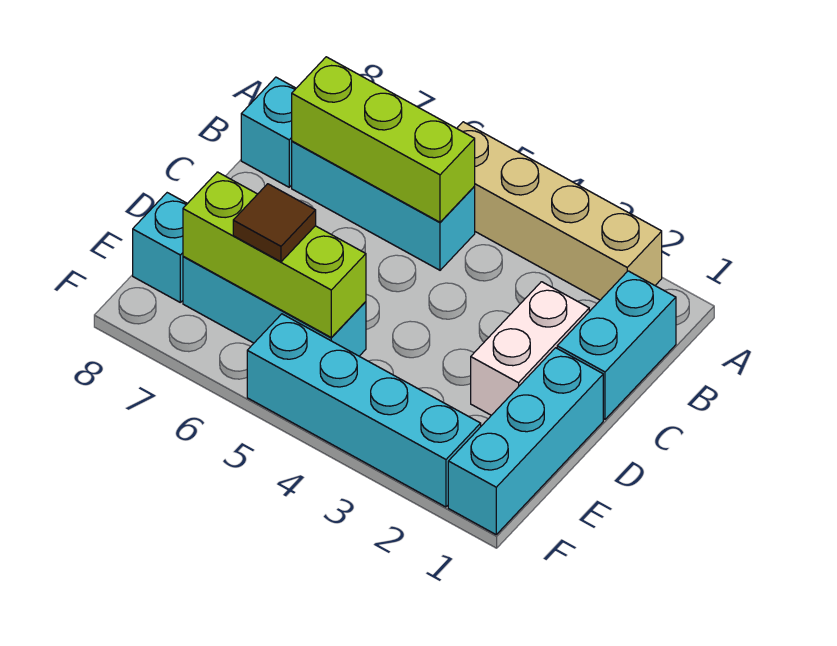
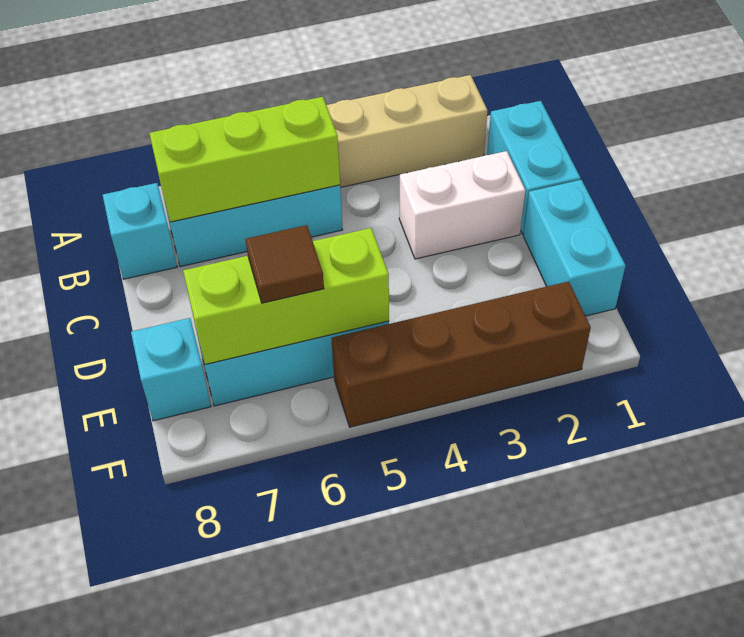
white 1x2 brick [471,282,589,415] -> white 1x2 brick turned to [399,151,525,259]
cyan 1x3 brick [448,348,603,534] -> cyan 1x2 brick [523,180,626,316]
cyan 1x4 brick [247,314,481,507] -> brown 1x4 brick [331,281,591,427]

